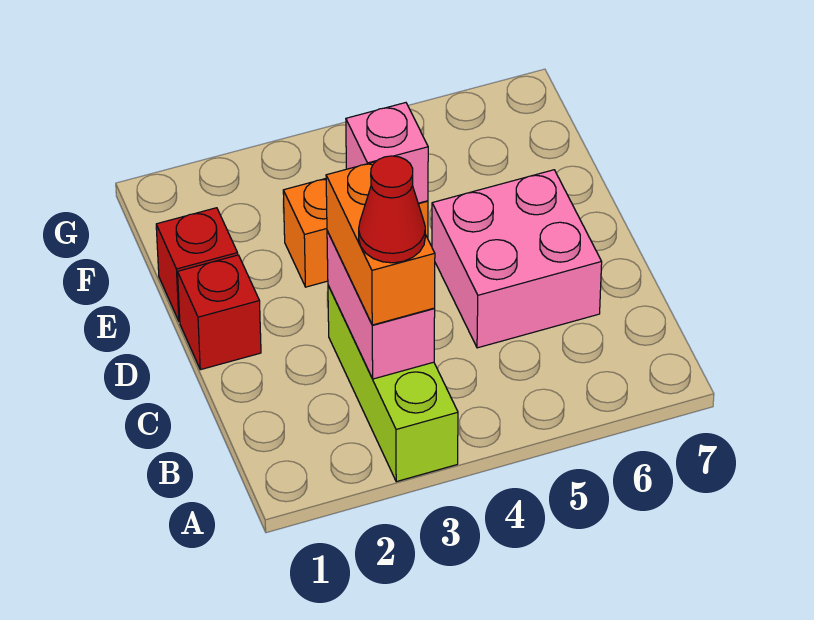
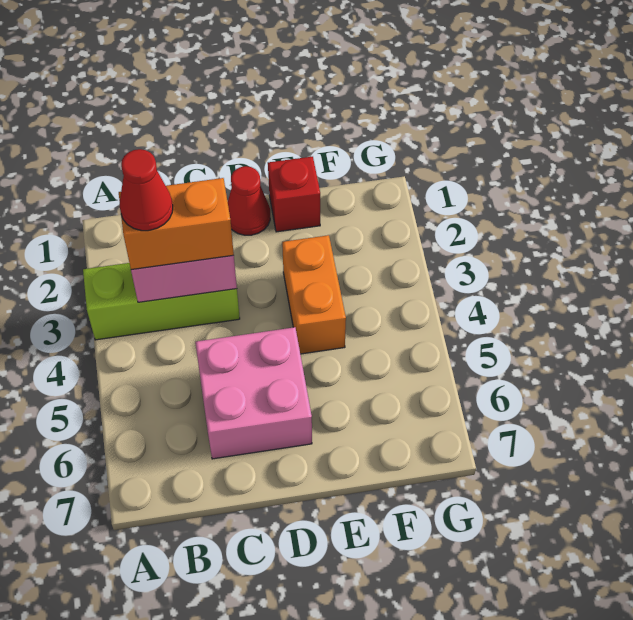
red 1x1 brick [178,255,261,370] -> red 1x1 cone [228,166,270,235]
pink 1x1 brick [346,103,428,203] -> none

